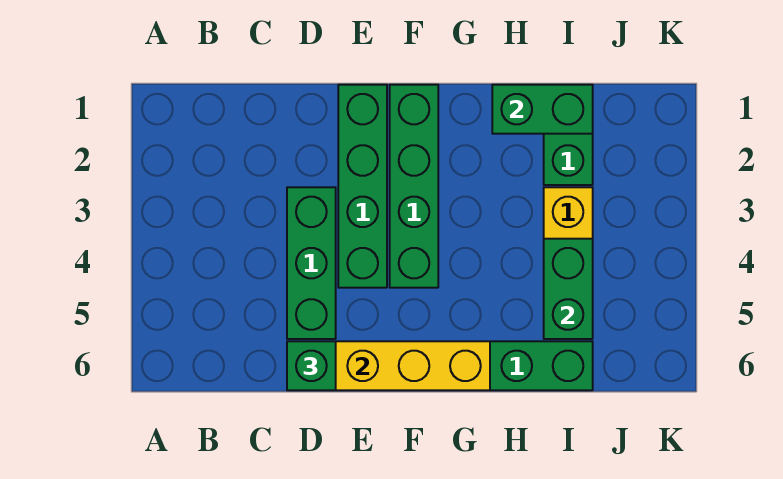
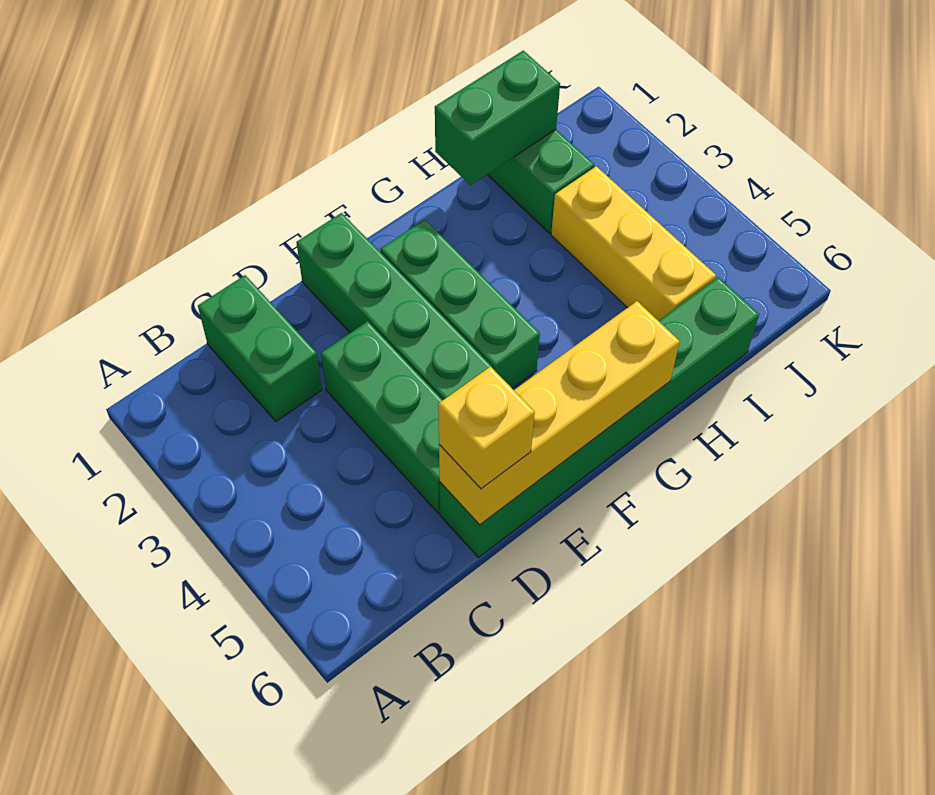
green 1x1 brick [287,341,336,390] -> yellow 1x1 brick [438,367,535,489]
green 1x4 brick [390,85,438,288] -> green 1x3 brick [380,219,540,389]
green 1x2 brick [544,239,593,339] -> green 1x2 brick moved to [198,275,322,421]

